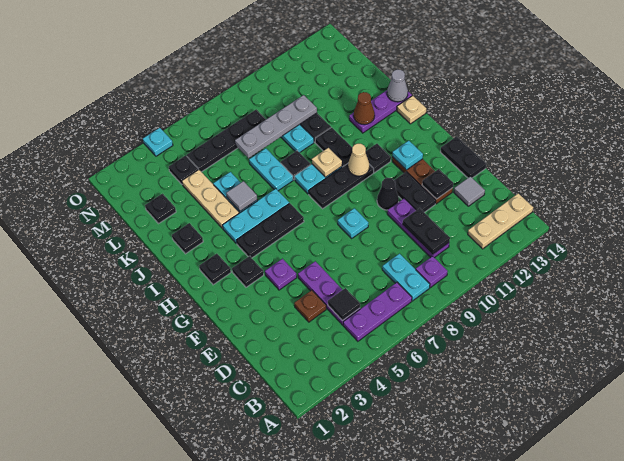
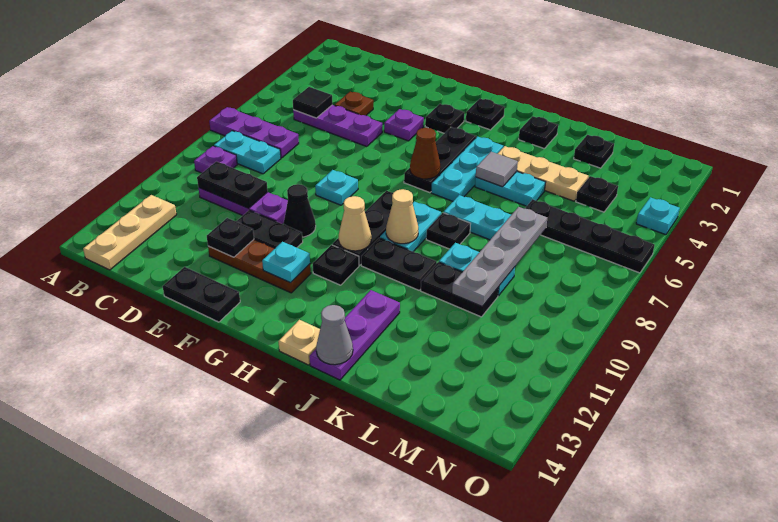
purple 1x3 plate [343,282,412,341] -> purple 1x3 plate turned to [209,107,299,158]
grey 1x1 tile [454,176,485,206] -> none
tan 1x1 plate [312,148,342,177] -> tan 1x1 cone [386,189,418,244]
brown 1x1 cone [354,92,375,125] -> brown 1x1 cone moved to [410,128,440,179]
black 1x4 plate [187,109,266,172] -> black 1x4 plate turned to [525,199,655,273]

